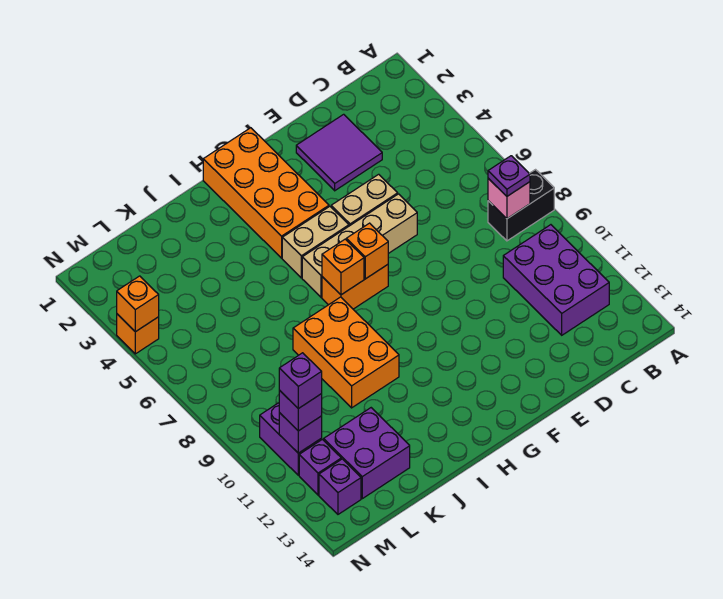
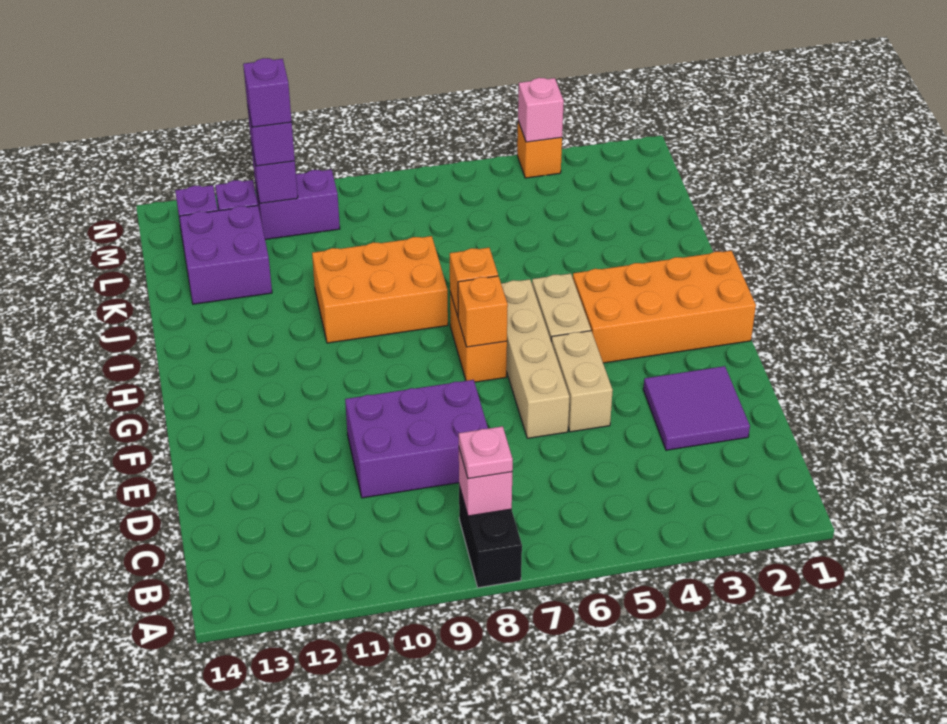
purple 1x1 plate [488,156,530,196] -> pink 1x1 plate [459,426,513,479]
purple 2x3 brick [503,225,609,335] -> purple 2x3 brick moved to [345,380,488,498]
orange 1x1 brick [117,276,159,332] -> pink 1x1 brick [518,78,564,142]

